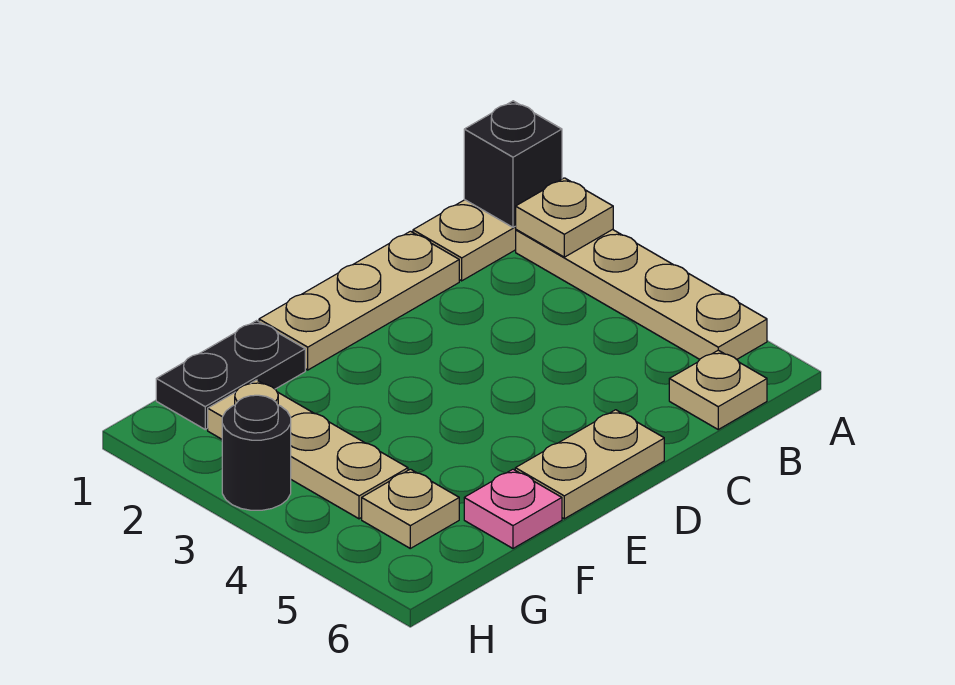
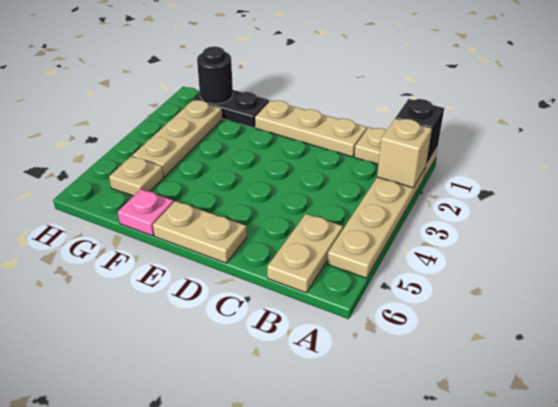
tan 1x1 plate [516,178,613,257] -> tan 1x1 brick [377,118,432,188]
tan 1x1 plate [669,350,767,429] -> tan 1x2 plate [267,214,343,293]
black 1x1 round brick [222,395,291,510] -> black 1x1 round brick moved to [197,46,233,104]

